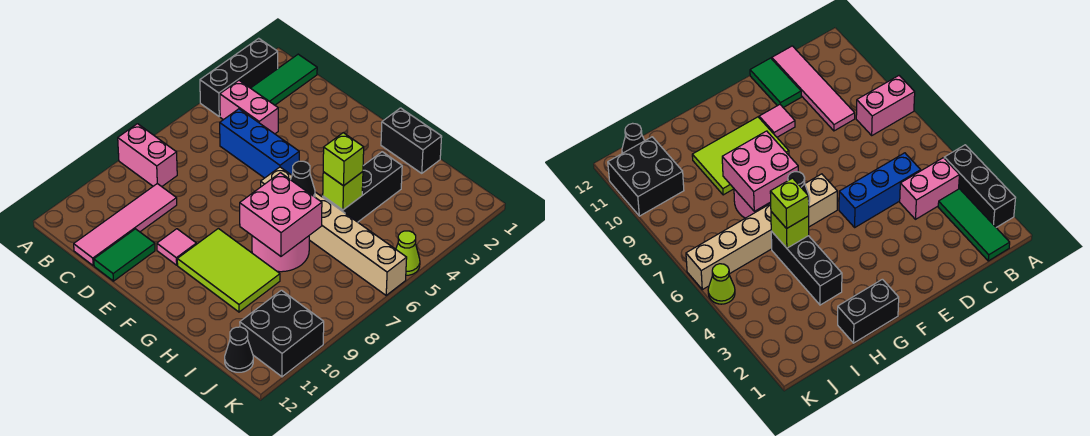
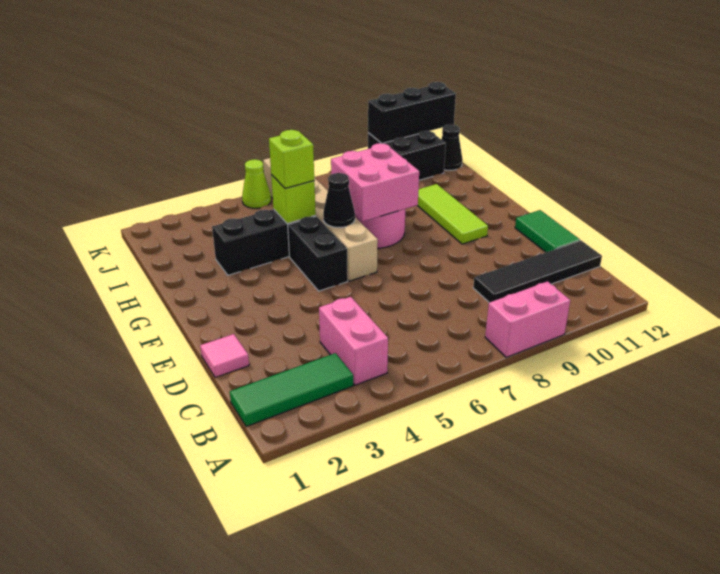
black 1x3 brick [200,38,278,116] -> black 1x3 brick moved to [368,82,456,143]
pink 1x2 brick [118,124,177,187] -> pink 1x2 brick turned to [485,281,570,357]
blue 1x3 brick [220,109,299,178] -> none
pink 1x4 tile [74,184,177,265] -> black 1x4 tile [473,240,602,302]
green 1x2 tile [94,229,155,281] -> green 1x2 tile turned to [515,210,580,252]
pink 1x1 tile [157,229,196,265] -> pink 1x1 tile moved to [200,334,249,378]
lime 2x3 tile [177,228,280,312] -> lime 1x3 tile [417,184,488,244]
black 1x2 brick [381,108,442,173] -> black 1x2 brick moved to [288,217,348,291]

